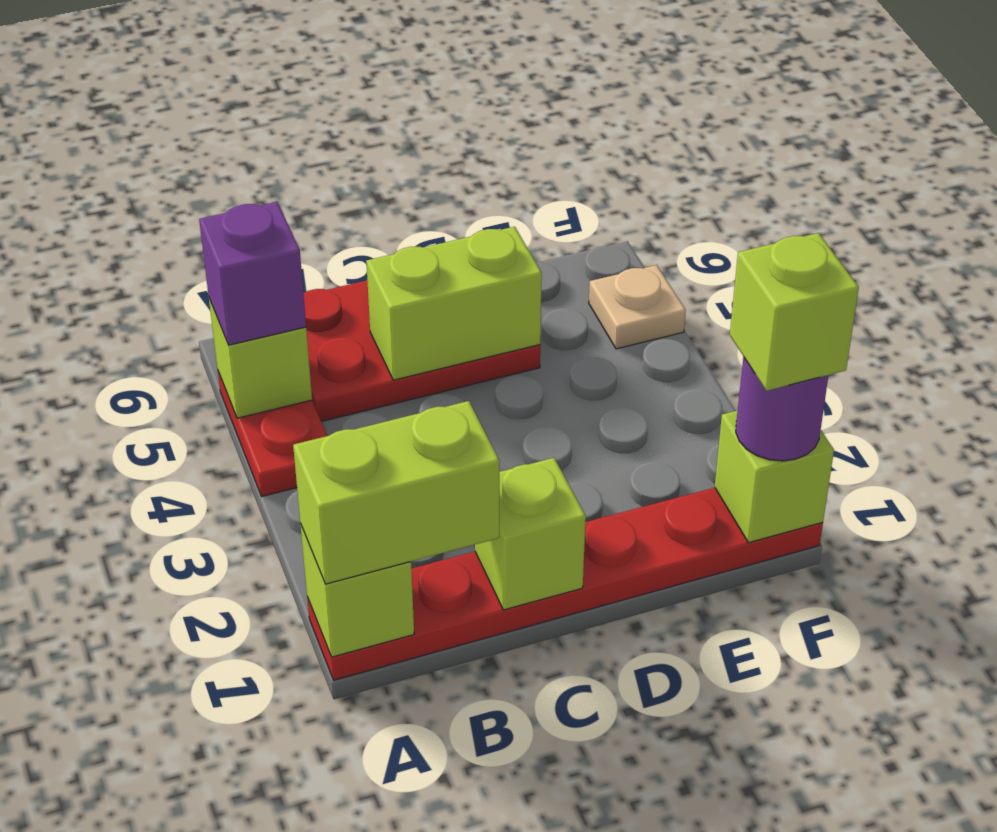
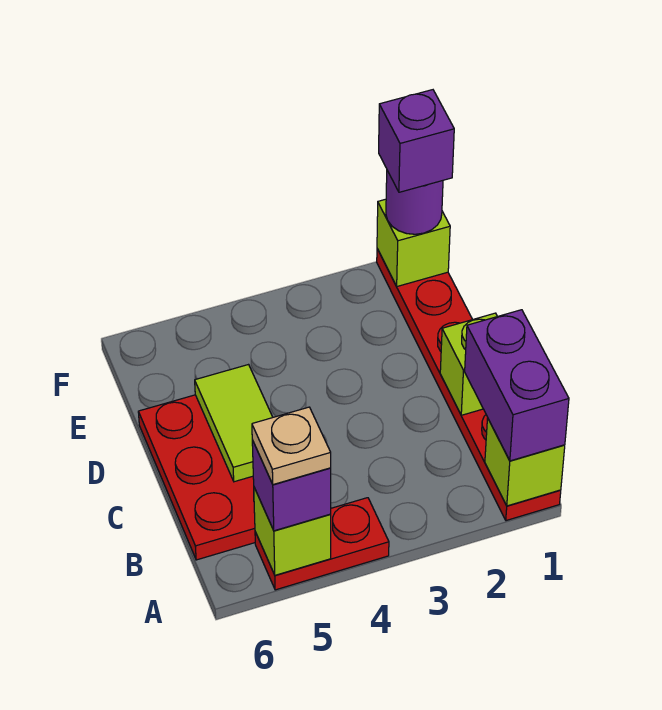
lime 1x2 brick [293,401,499,584] -> purple 1x2 brick [465,310,569,461]
lime 1x2 brick [366,227,542,380] -> lime 1x2 tile [195,365,273,482]
lime 1x1 brick [730,233,859,391] -> purple 1x1 brick [379,90,454,192]
tan 1x1 plate [589,265,686,349] -> tan 1x1 plate moved to [252,407,331,485]

